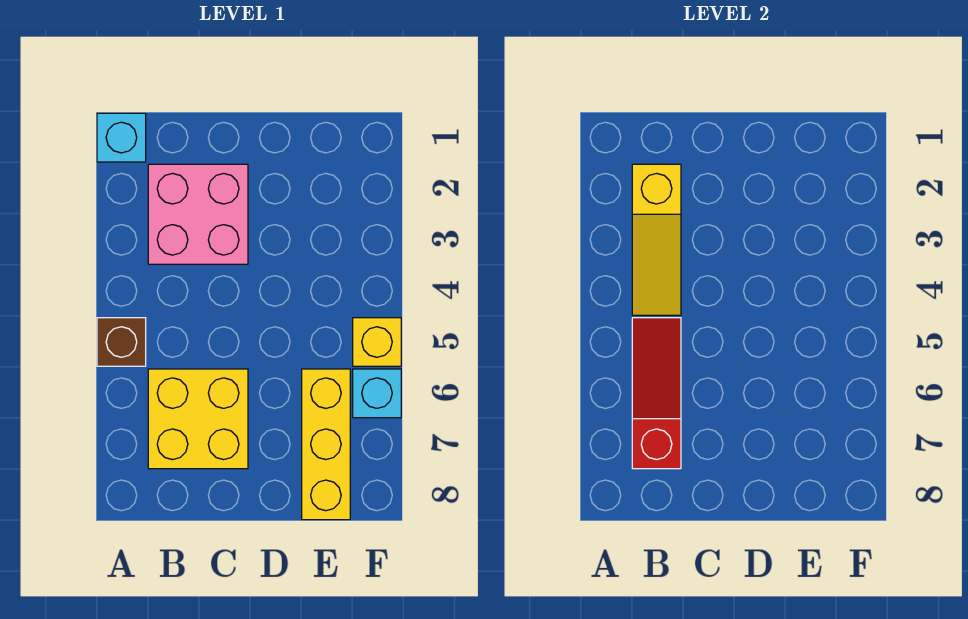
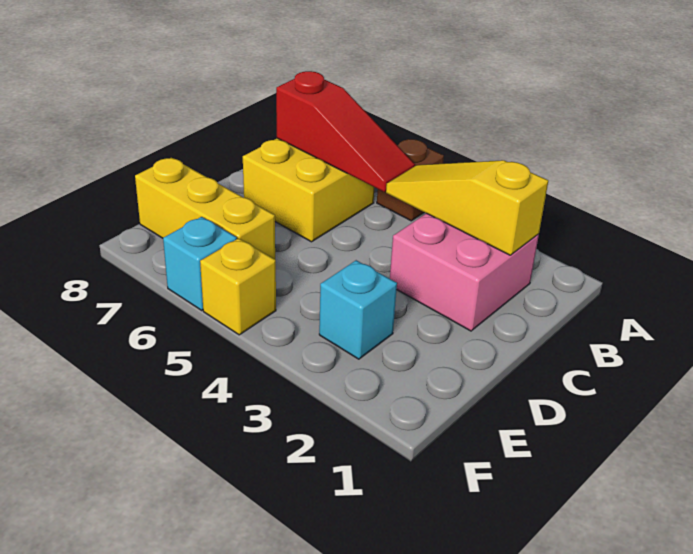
cyan 1x1 brick [97,113,146,162] -> cyan 1x1 brick moved to [319,260,397,359]

